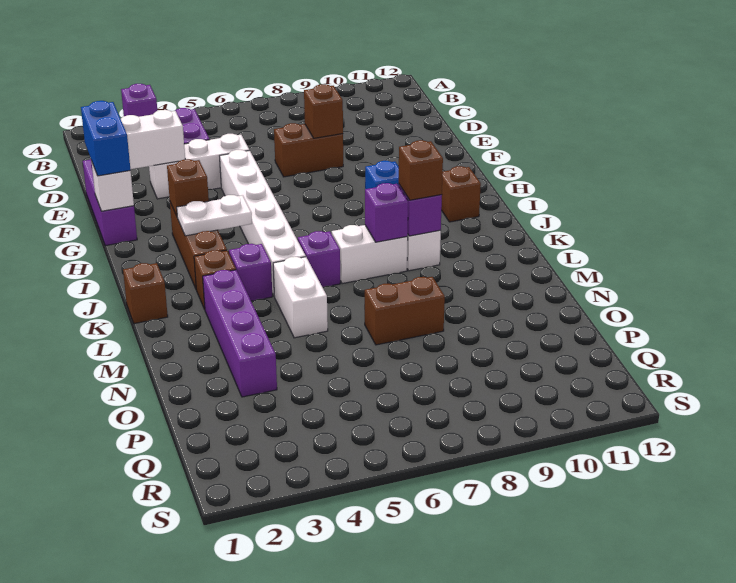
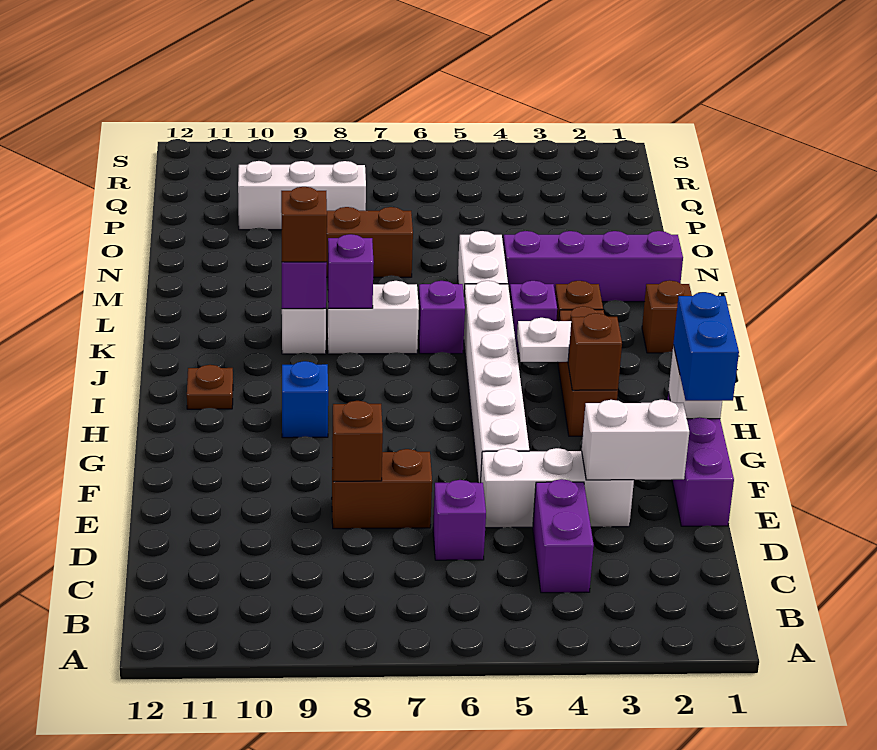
purple 1x1 brick [121,84,157,117] -> purple 1x1 brick moved to [433,480,486,560]
brown 1x1 brick [441,166,481,222] -> brown 1x1 plate [187,365,233,409]
purple 1x4 brick [203,270,277,397] -> purple 1x4 brick turned to [503,231,683,302]
none -> white 1x3 brick [238,161,366,230]

